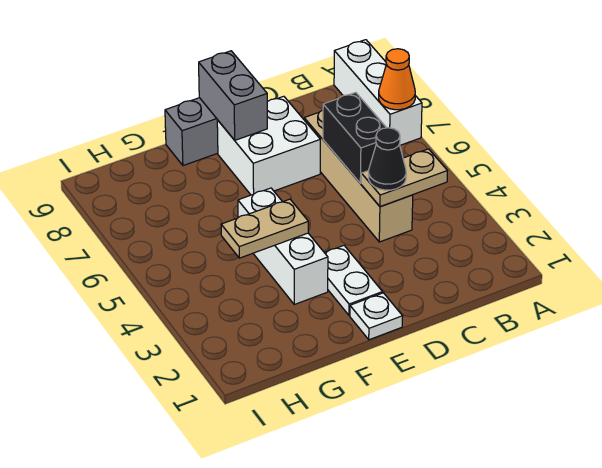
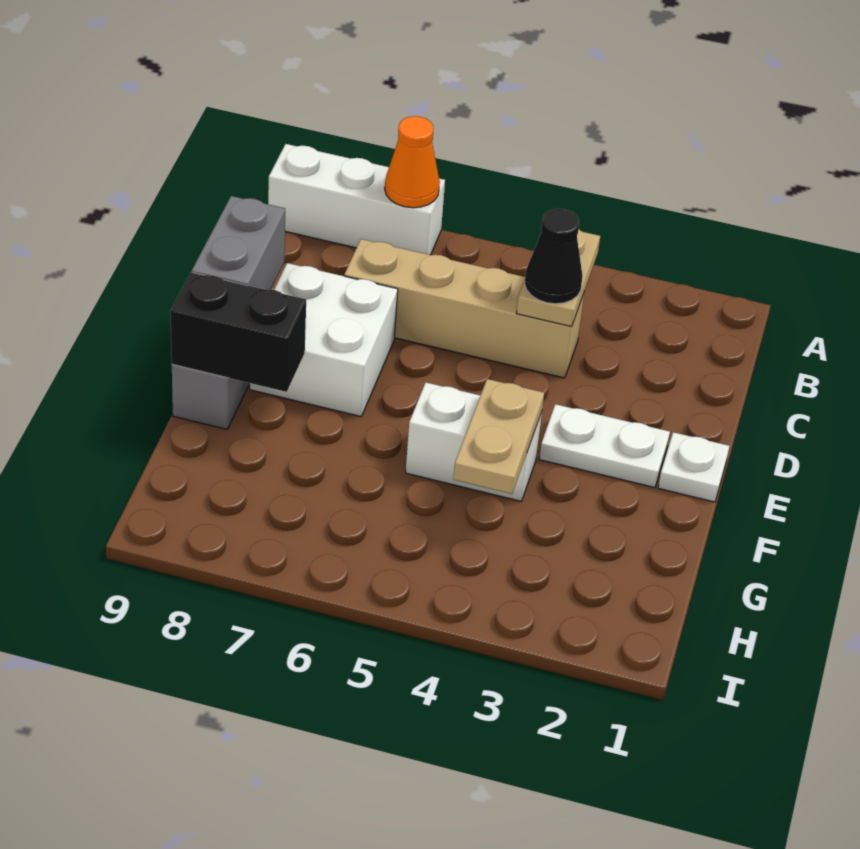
black 1x2 brick [323,93,386,183] -> black 1x2 brick moved to [170,272,306,392]
grey 1x2 brick [199,51,267,140] -> grey 1x2 brick turned to [192,196,285,290]
white 1x3 brick [238,188,328,304] -> white 1x2 brick [406,383,542,501]

